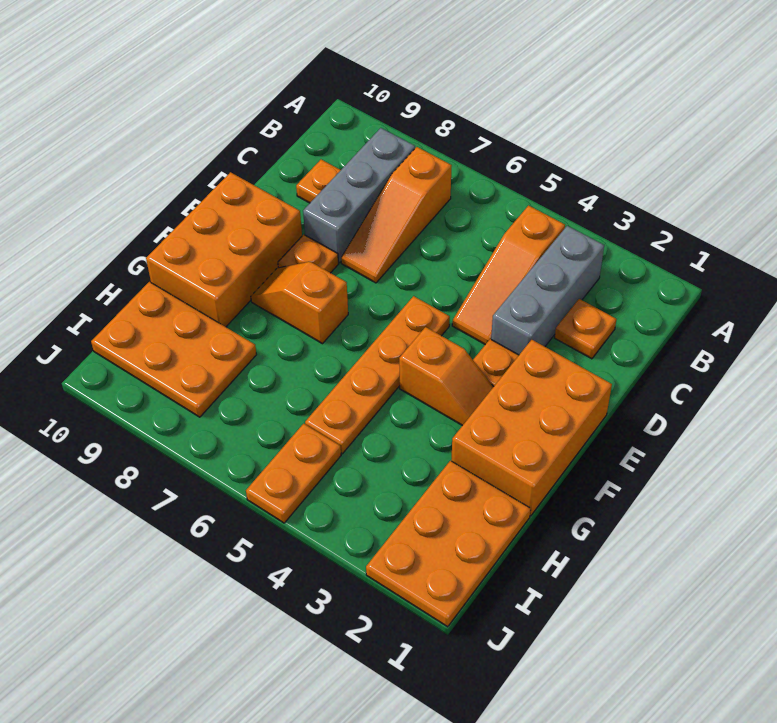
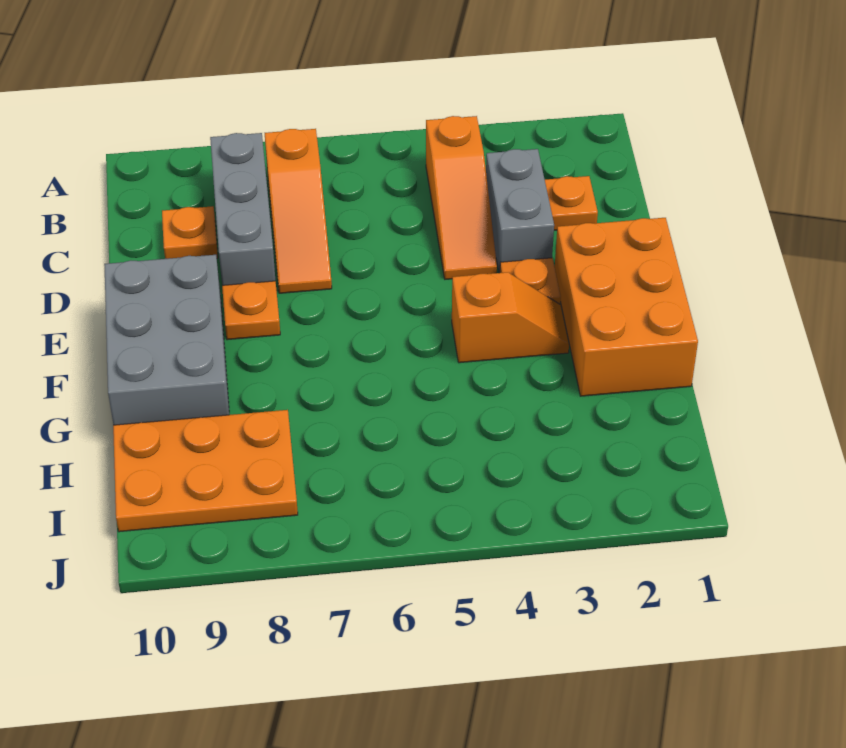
grey 1x3 brick [491,226,604,355] -> grey 1x2 brick [486,149,554,273]
orange 1x4 plate [305,296,450,454] -> none
orange 2x3 brick [146,172,302,327] -> grey 2x3 brick [104,255,229,425]
orange 1x2 slope [251,262,348,344] -> none
orange 2x3 plate [366,461,531,627] -> none
orange 1x2 plate [246,424,341,523] -> none

